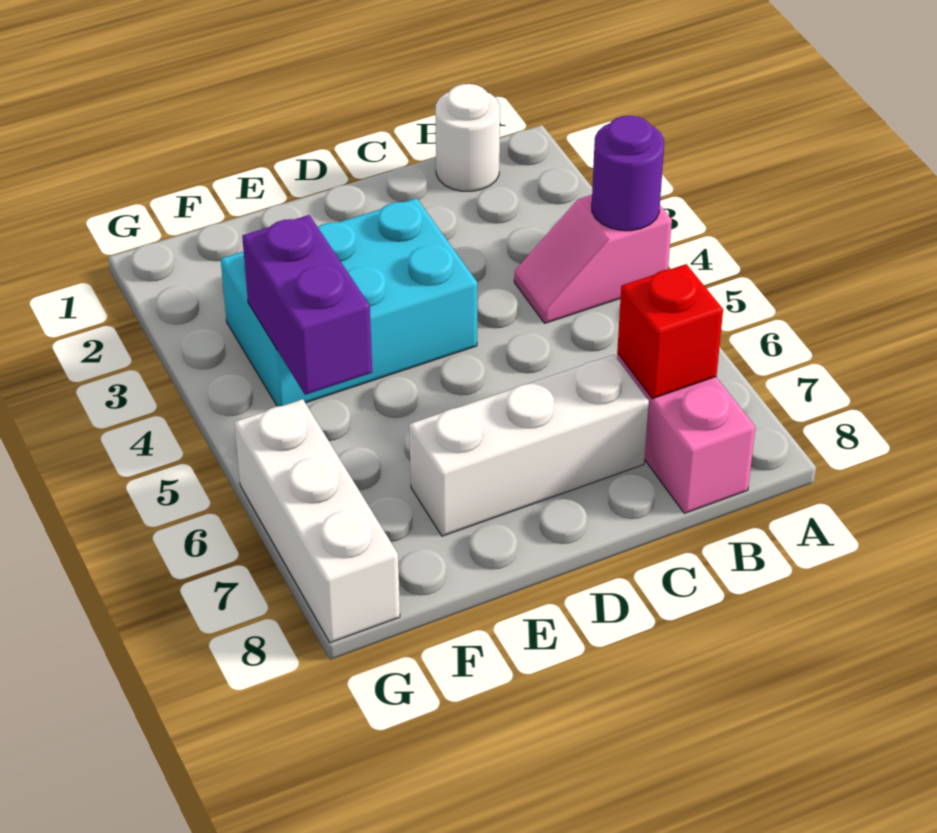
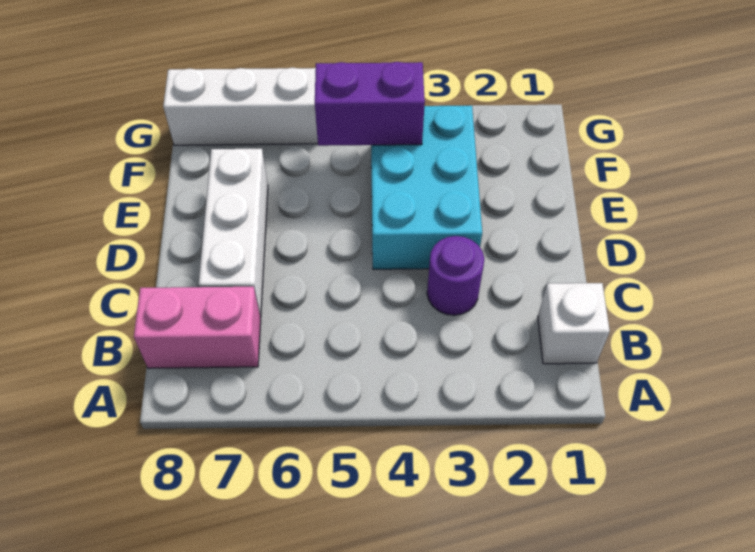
pink 1x2 slope [514,195,672,323] -> none
purple 1x1 round brick [592,116,664,231] -> purple 1x1 round brick moved to [427,236,484,315]
white 1x1 round brick [435,84,500,191] -> white 1x1 brick [538,283,610,364]
red 1x1 brick [617,264,723,399] -> none

